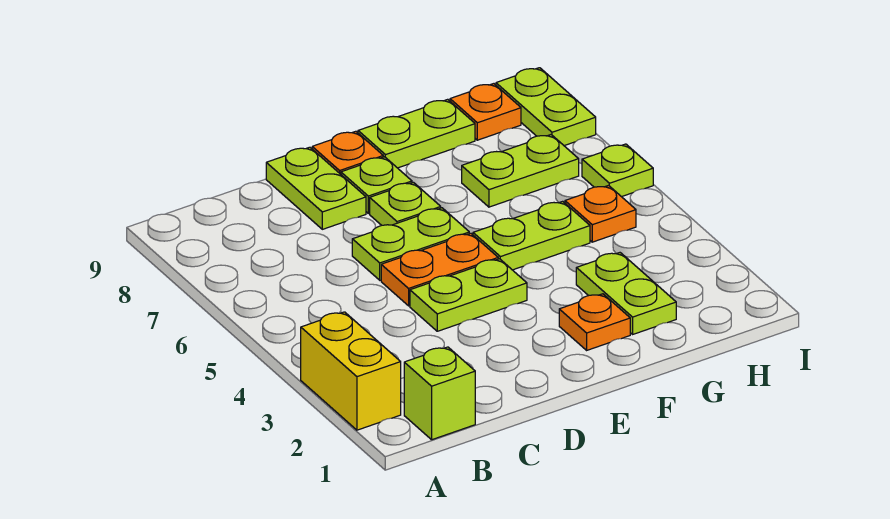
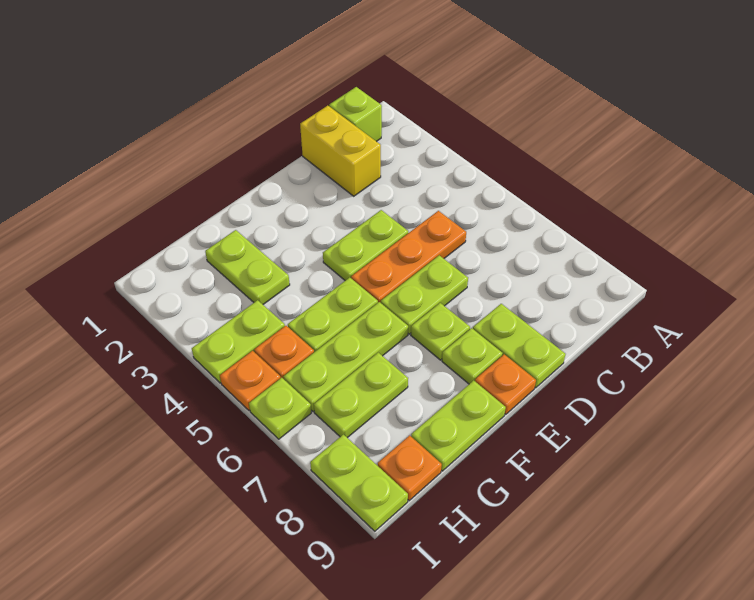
yellow 1x2 brick [301,312,401,430] -> yellow 1x2 brick moved to [300,106,381,196]
orange 1x2 plate [381,233,498,306] -> orange 1x3 plate [351,211,466,303]
orange 1x1 plate [559,294,630,350] -> orange 1x1 plate moved to [220,351,281,411]
none -> lime 1x3 plate [284,302,408,412]
none -> lime 1x2 plate [192,300,285,383]

